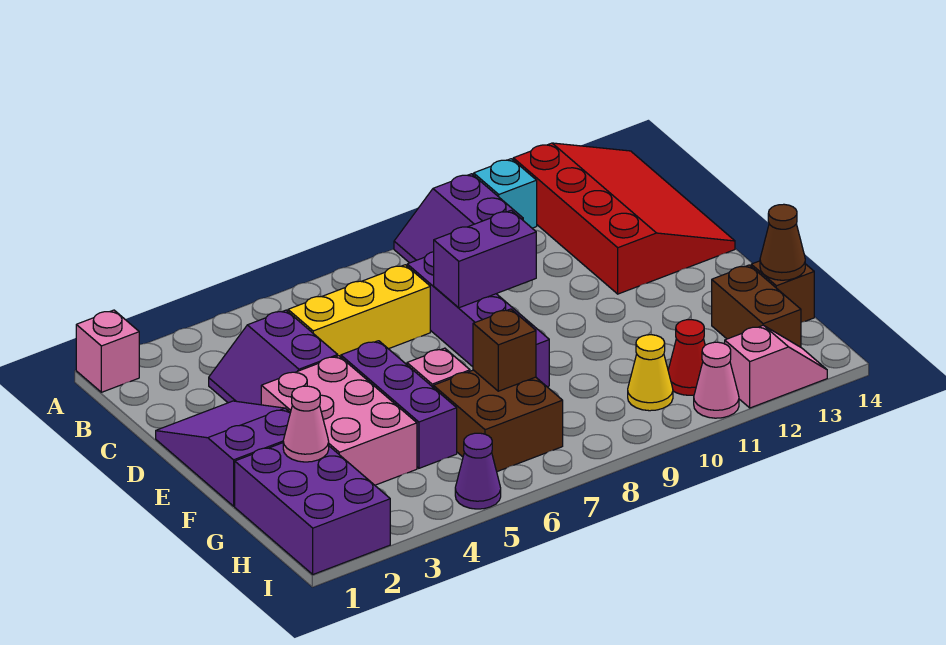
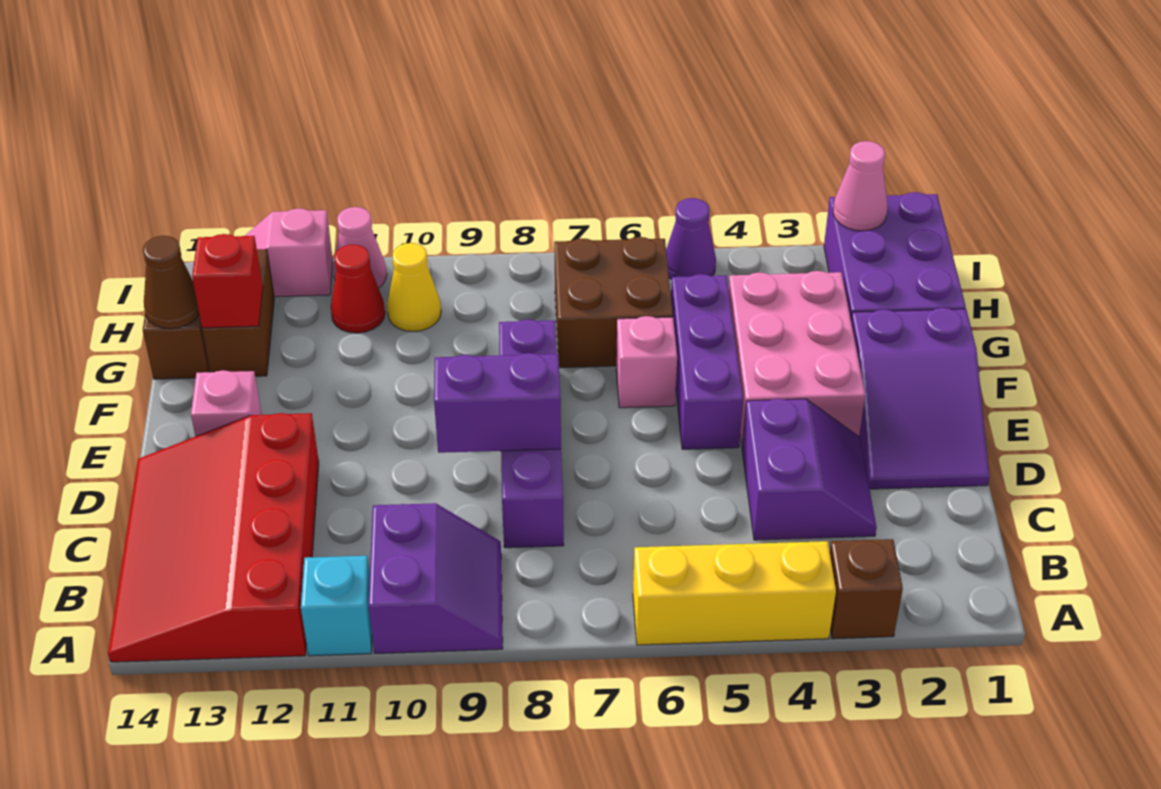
pink 1x1 brick [76,310,139,392] -> pink 1x1 brick moved to [191,370,262,436]
yellow 1x3 brick [288,265,430,357] -> yellow 1x3 brick moved to [633,541,836,645]
pink 1x1 cone [283,386,329,462] -> pink 1x1 cone moved to [833,141,887,231]
brown 1x1 brick [473,309,536,391] -> brown 1x1 brick moved to [830,539,903,639]
none -> red 1x1 brick [192,234,263,328]

